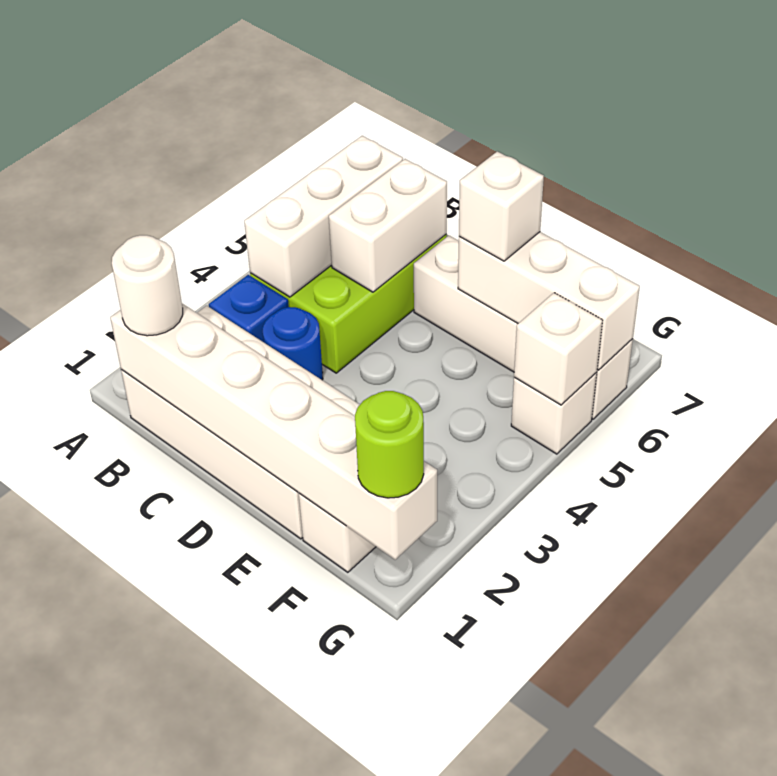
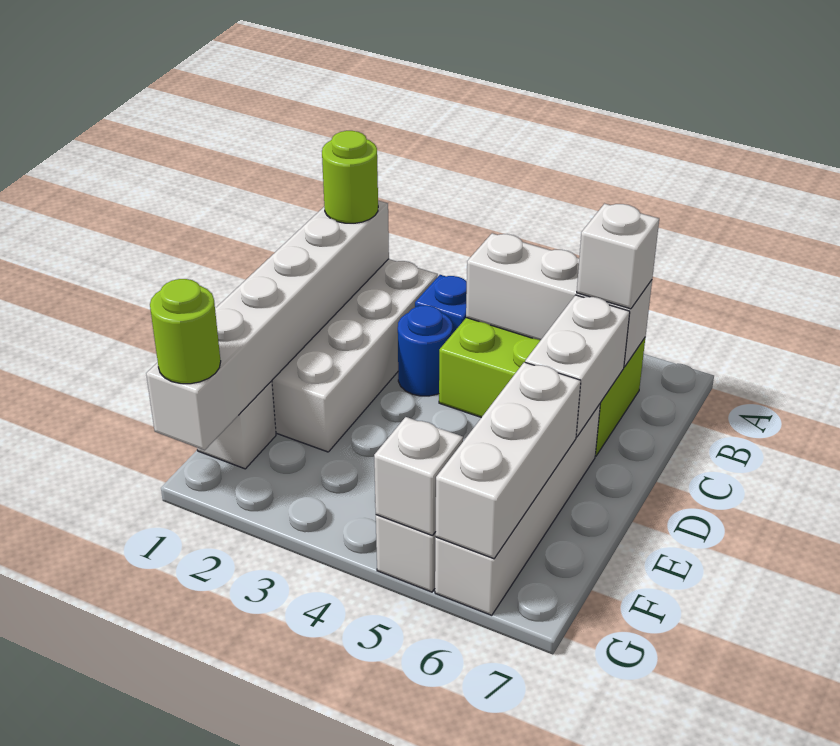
white 1x1 round brick [112,235,183,336] -> lime 1x1 round brick [322,131,378,223]
white 1x2 brick [329,159,447,292] -> white 1x2 brick turned to [525,295,630,437]
white 1x1 brick [459,151,544,261] -> white 1x1 brick moved to [577,204,659,309]

